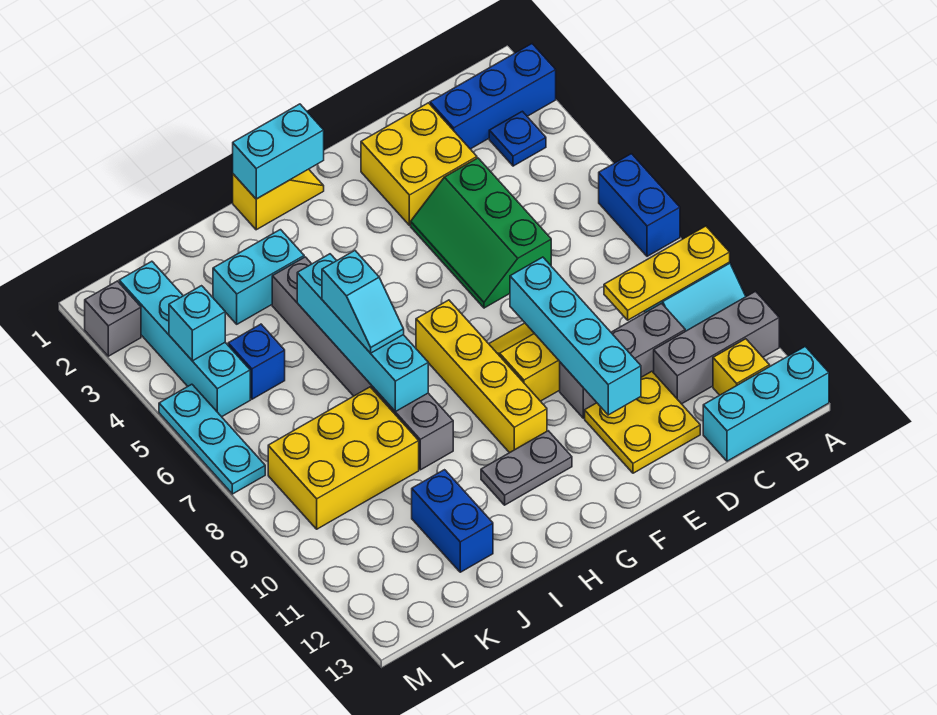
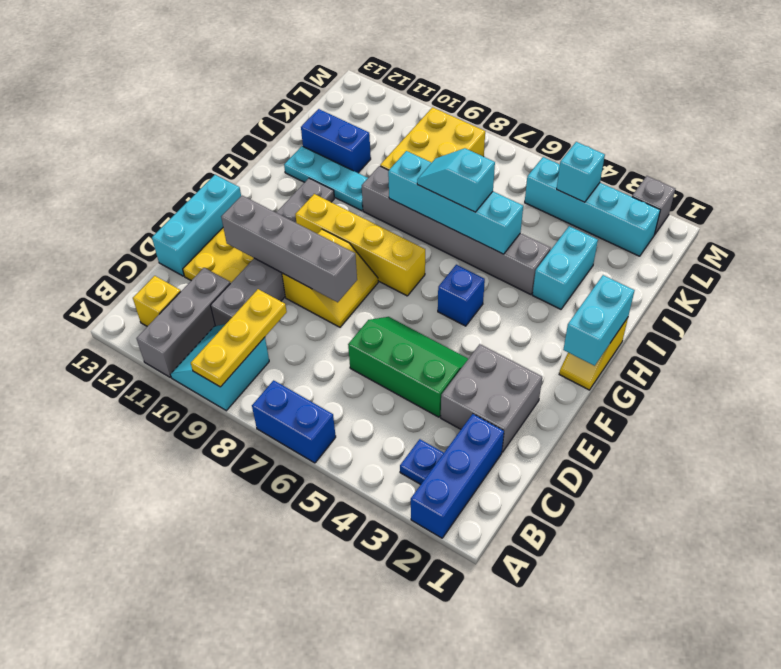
cyan 1x3 brick [703,347,829,461] -> cyan 1x3 brick moved to [152,175,241,276]
yellow 2x2 brick [361,103,477,225] -> grey 2x2 brick [441,344,542,452]
cyan 1x4 brick [510,257,641,415] -> grey 1x4 brick [221,196,357,302]
blue 1x1 brick [228,324,285,399] -> blue 1x1 brick moved to [438,265,485,326]
cyan 1x3 plate [159,384,265,494] -> cyan 1x3 plate moved to [284,146,368,211]

